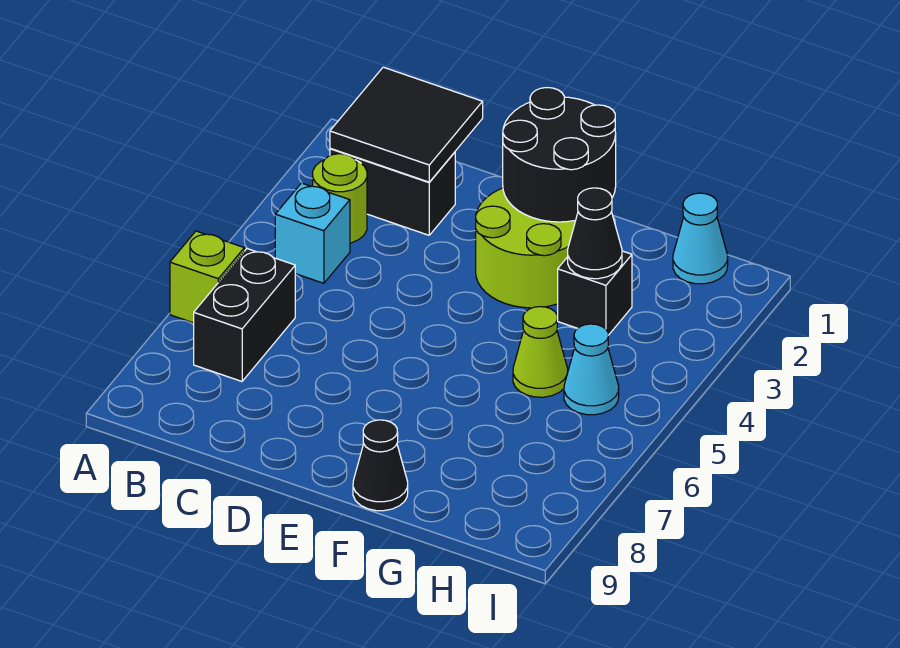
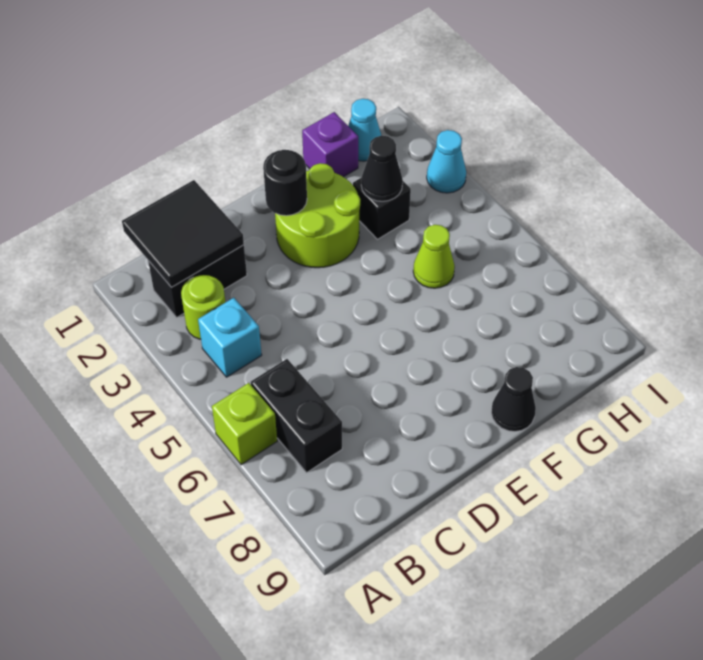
black 2x2 round brick [503,88,616,222] -> black 1x1 round brick [263,150,307,216]
none -> purple 1x1 brick [302,112,358,177]
cyan 1x1 cone [564,324,619,415] -> cyan 1x1 cone moved to [427,130,466,193]

